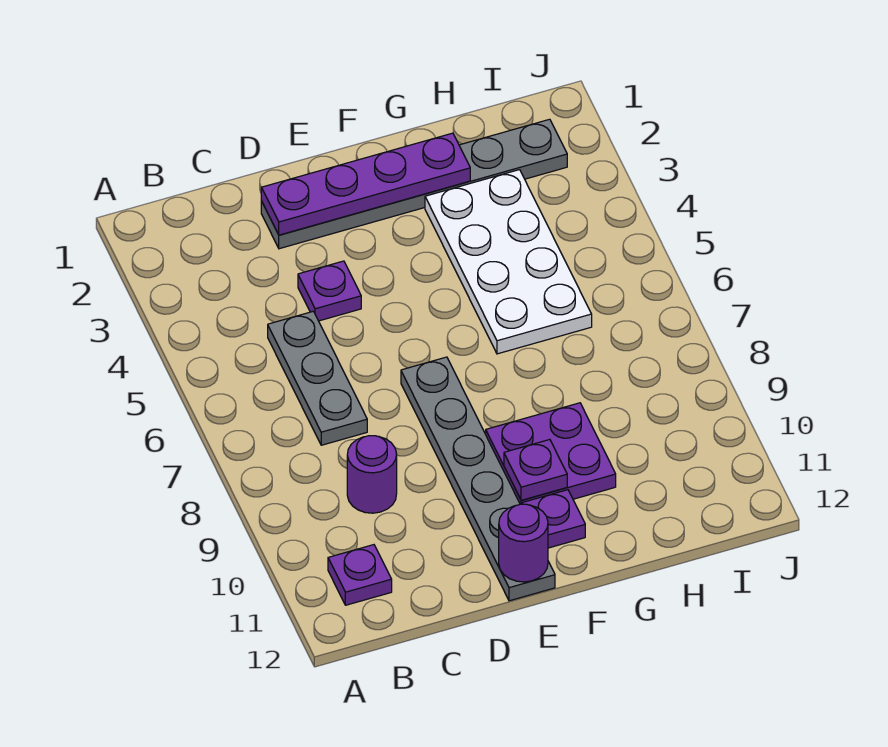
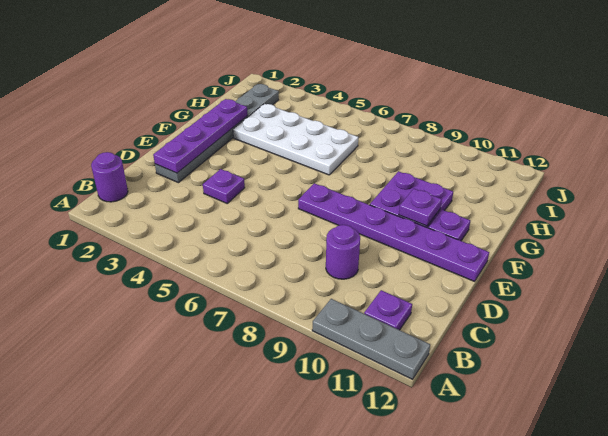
grey 1x3 plate [268,311,367,445] -> grey 1x3 plate moved to [312,299,430,379]
grey 1x6 plate [401,357,555,601] -> purple 1x6 plate [298,183,489,281]
purple 1x1 round brick [499,504,548,582] -> purple 1x1 round brick moved to [91,152,128,202]

